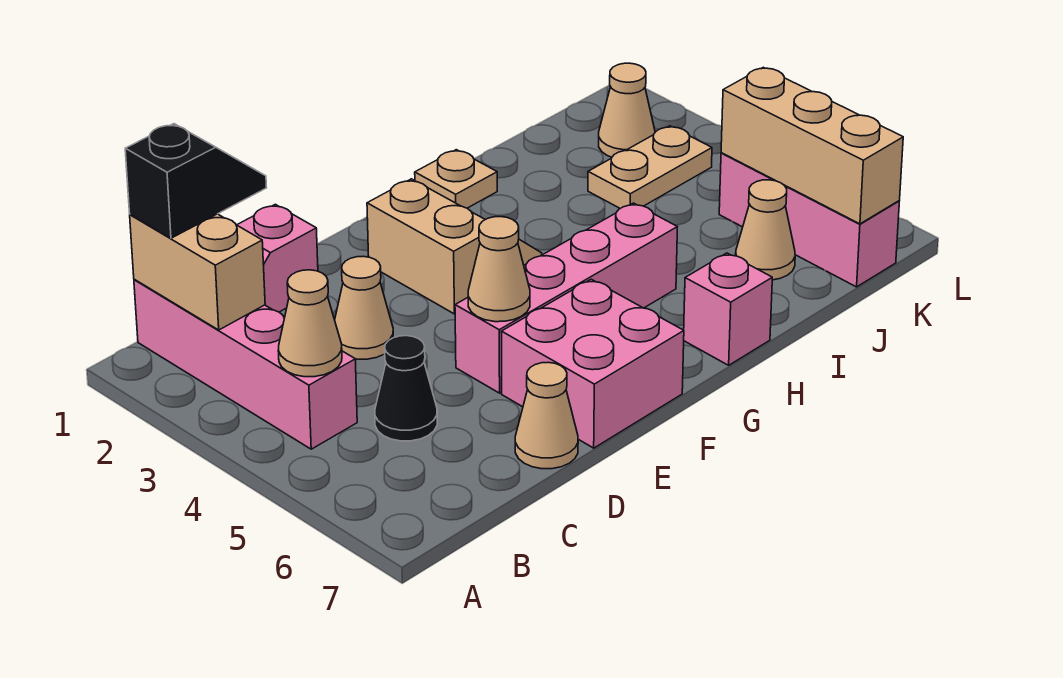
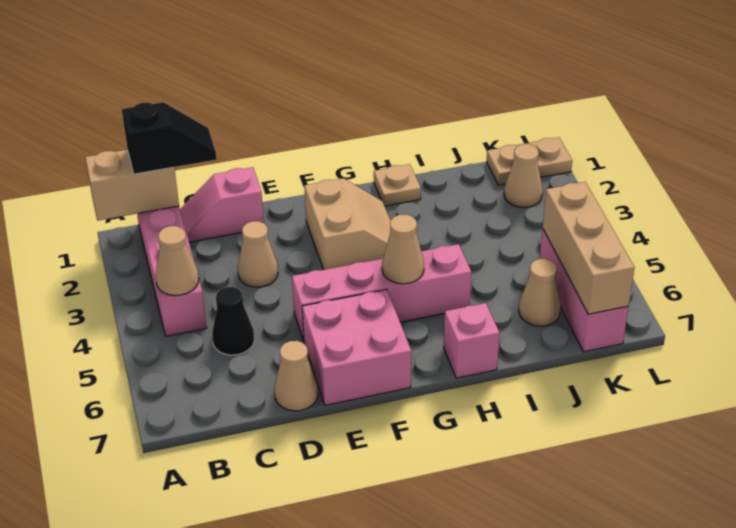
tan 1x2 brick [130,214,265,330] -> tan 1x2 brick turned to [85,150,179,221]
tan 1x1 cone [468,217,530,322] -> tan 1x1 cone moved to [382,215,424,284]
tan 1x2 plate [588,126,712,208] -> tan 1x2 plate moved to [487,138,572,185]

